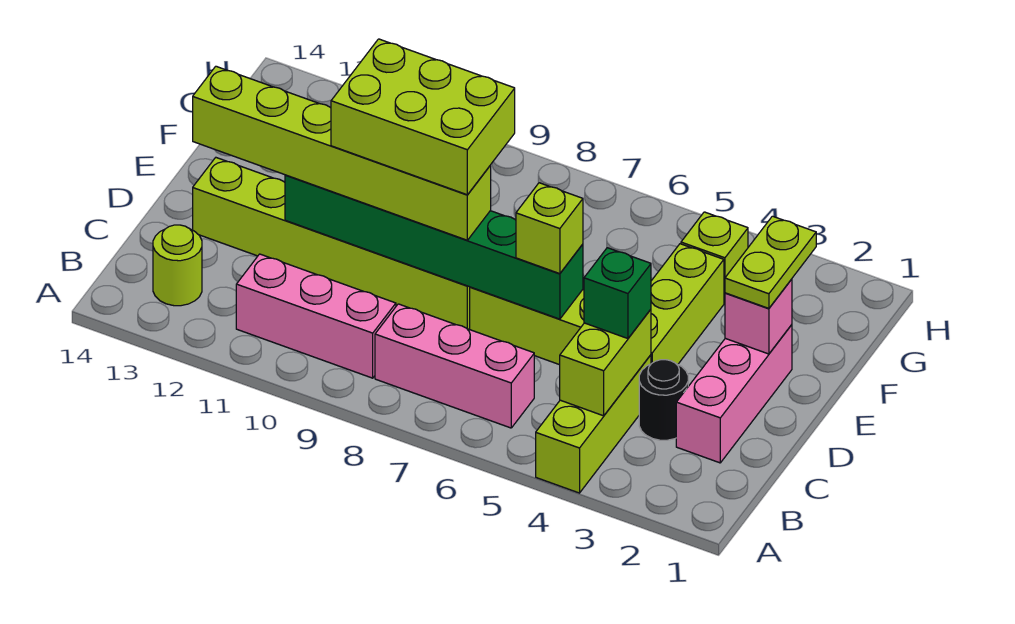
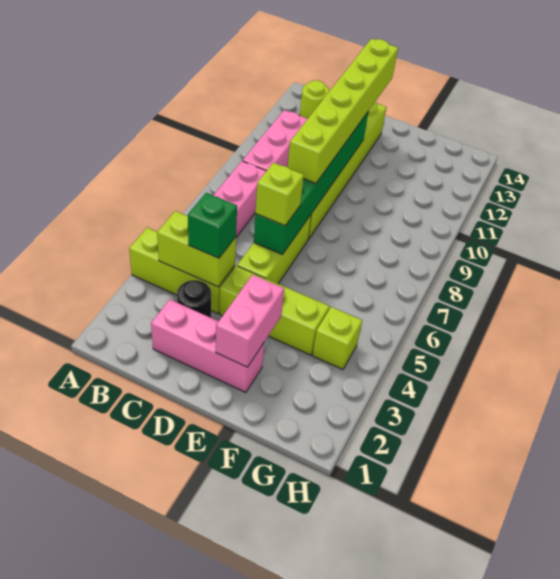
lime 2x3 brick [331,39,515,195] -> none
pink 1x1 brick [725,279,792,354] -> pink 1x2 brick [216,275,284,367]
lime 1x2 plate [725,216,816,308] -> none

